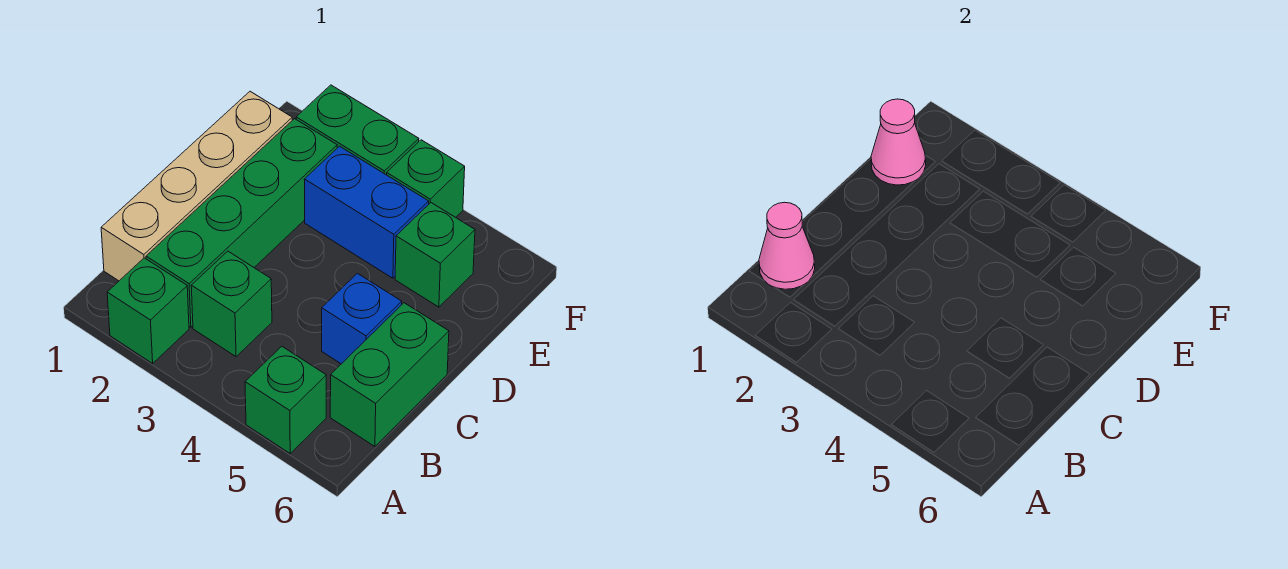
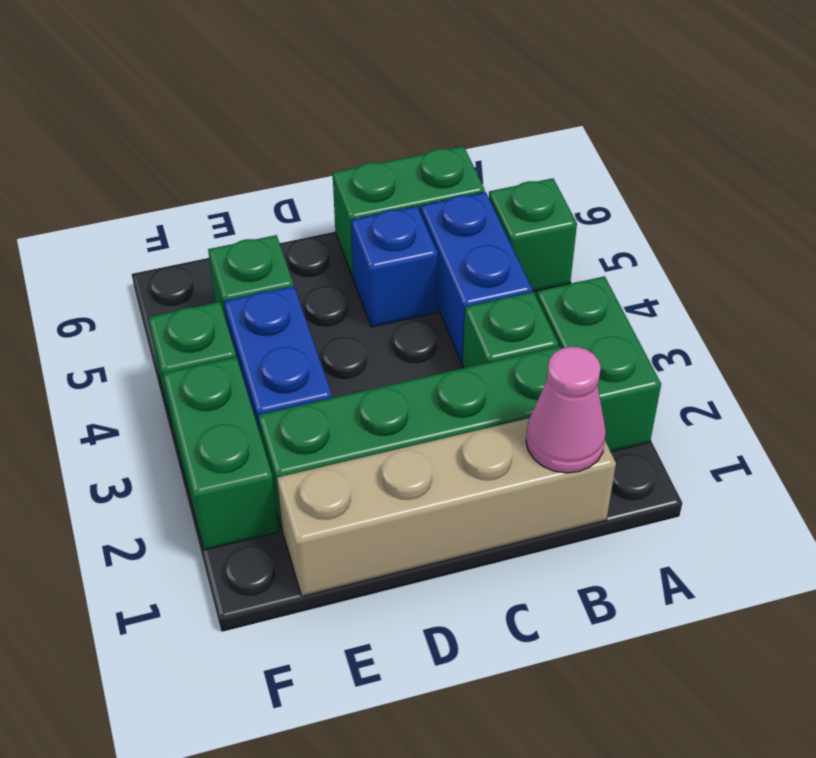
green 1x1 brick [107,258,189,363] -> green 1x2 brick [537,276,661,452]
none -> blue 1x2 brick [421,192,533,363]
pink 1x1 cone [871,99,926,185] -> none

